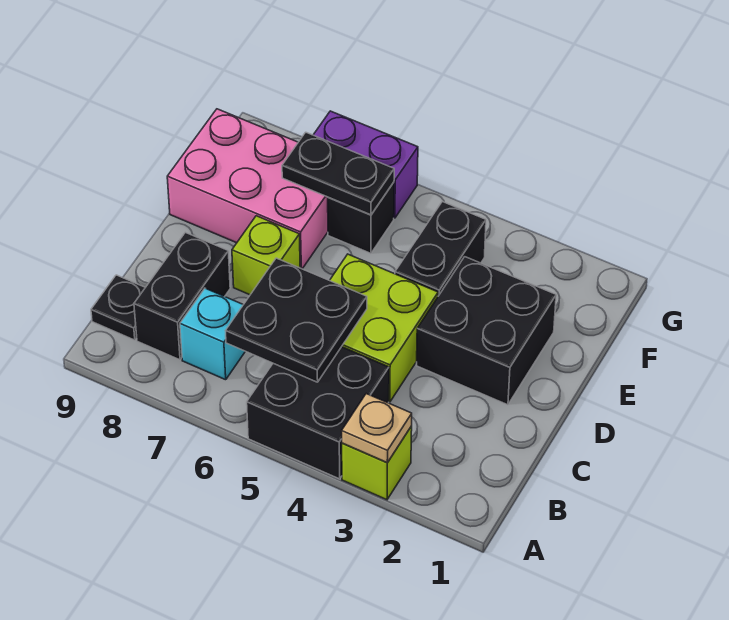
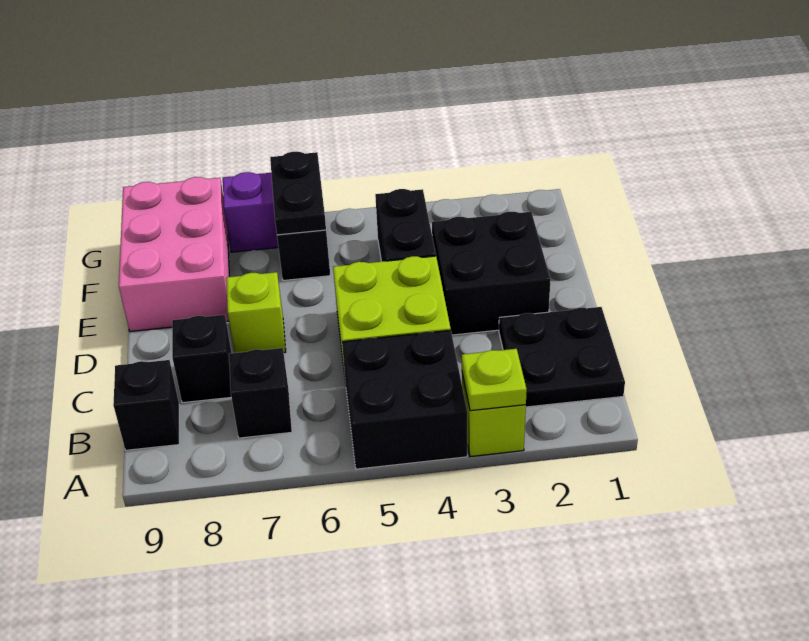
tan 1x1 plate [342,394,412,463] -> lime 1x1 plate [462,349,527,411]
black 2x2 plate [226,258,367,382] -> black 2x2 plate moved to [499,307,625,407]
cyan 1x1 brick [180,288,245,380] -> black 1x1 brick [229,348,292,438]
black 1x2 brick [134,232,230,360] -> black 1x1 brick [172,315,231,403]
black 1x1 plate [91,275,145,340] -> black 1x1 brick [113,360,179,450]
pink 2x3 brick [167,109,328,269] -> pink 2x3 brick turned to [119,177,229,331]
black 1x2 plate [282,132,394,215] -> black 1x2 plate turned to [270,152,326,235]

